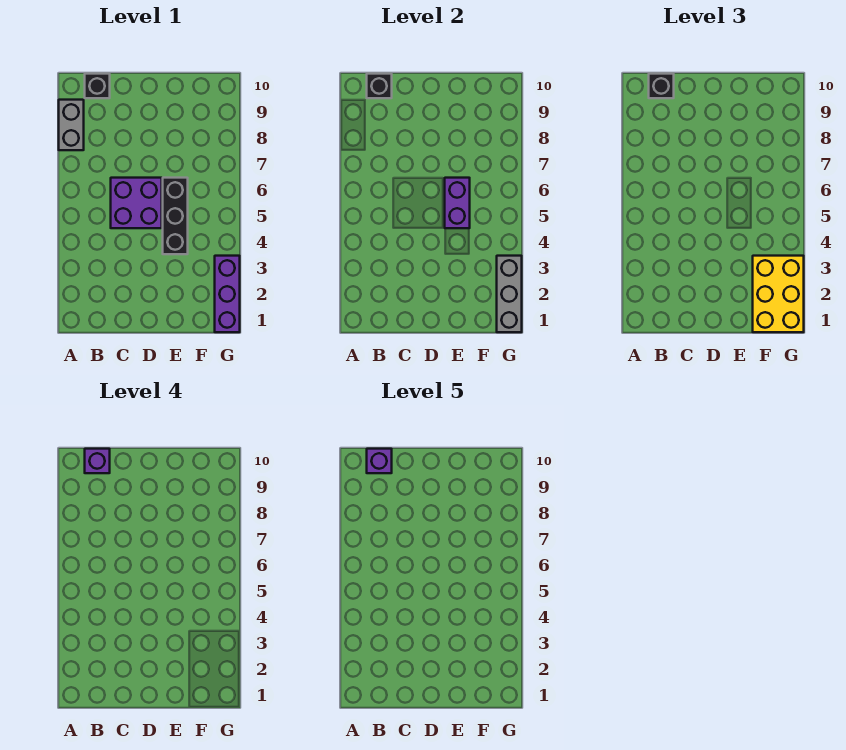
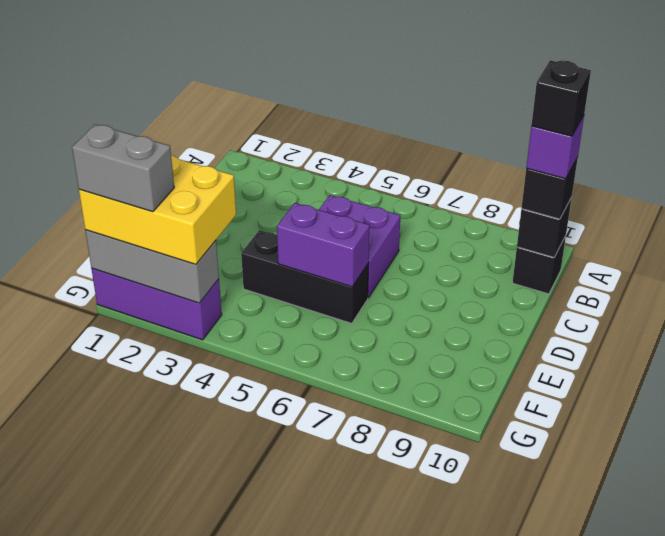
grey 1x2 brick [59,100,84,150] -> grey 1x2 brick moved to [72,124,174,212]
purple 1x1 brick [367,449,392,473] -> black 1x1 brick [531,60,591,136]

